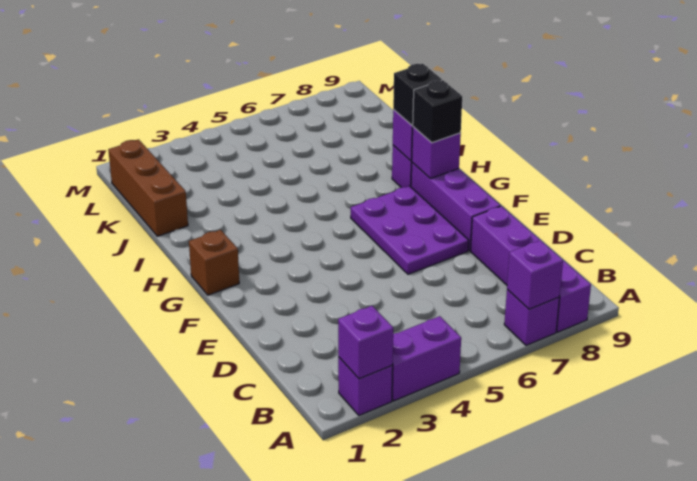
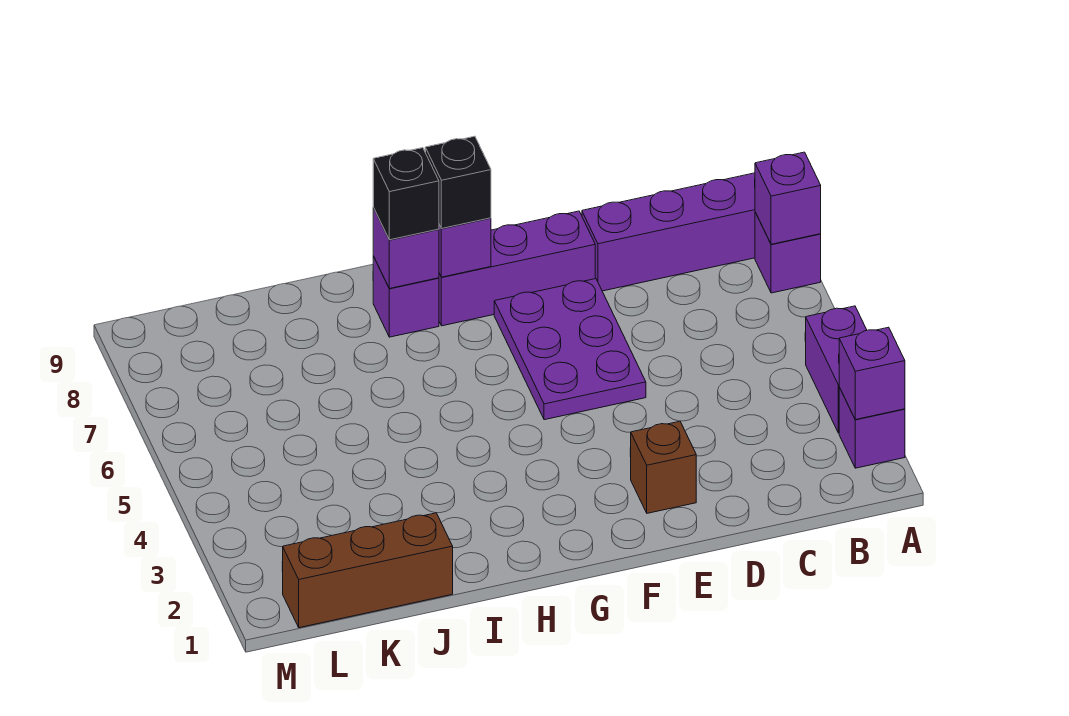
purple 2x3 plate [351,186,469,274] -> purple 2x3 plate turned to [494,279,646,420]
brown 1x1 brick [189,230,239,295] -> brown 1x1 brick moved to [631,421,696,513]

